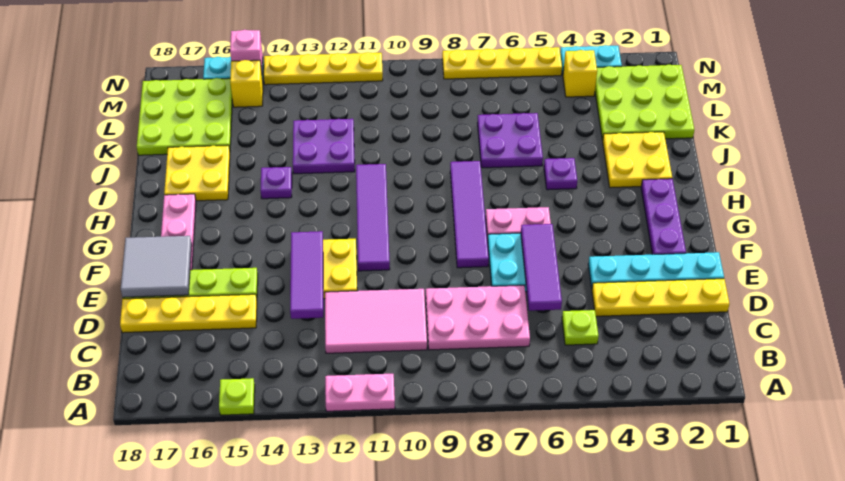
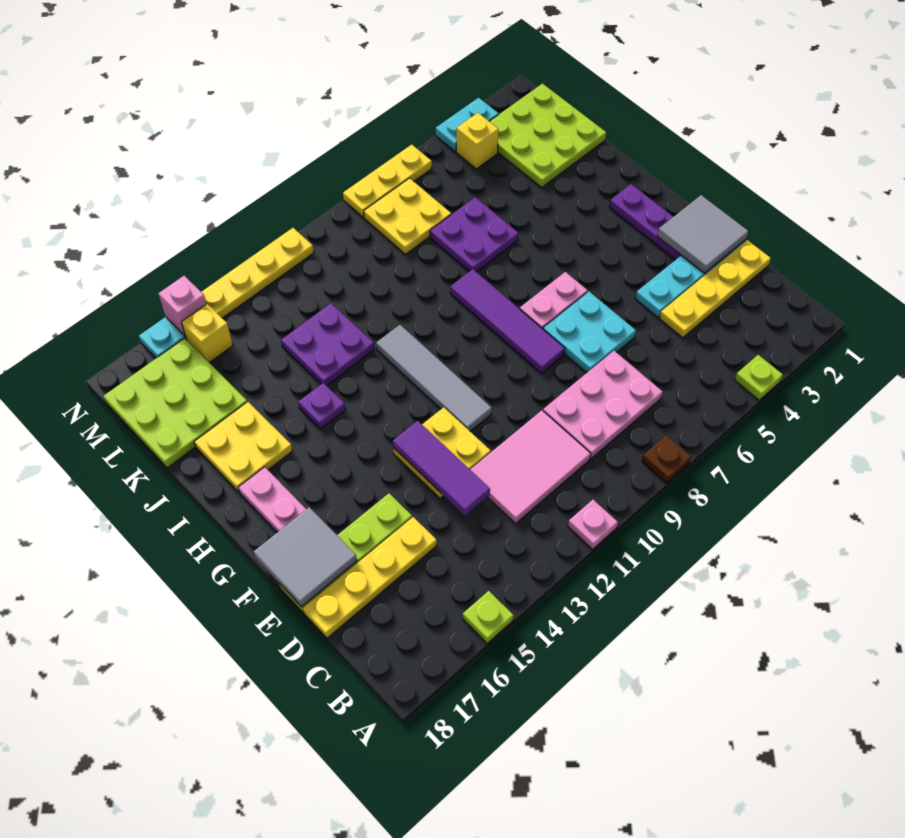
none -> brown 1x1 plate [642,435,691,483]
pink 1x2 plate [325,374,395,411] -> pink 1x1 plate [568,500,618,549]
lime 1x1 plate [562,310,598,345] -> lime 1x1 plate moved to [735,355,783,400]
purple 1x3 tile [521,224,562,311] -> none
none -> grey 2x2 tile [657,195,748,273]
purple 1x4 tile [356,164,390,271] -> grey 1x4 tile [376,325,492,431]
yellow 2x2 plate [603,132,672,188] -> yellow 2x2 plate moved to [364,178,451,254]
purple 1x1 plate [544,158,577,190] -> none
yellow 1x4 plate [442,47,562,79] -> yellow 1x3 plate [343,145,432,217]

